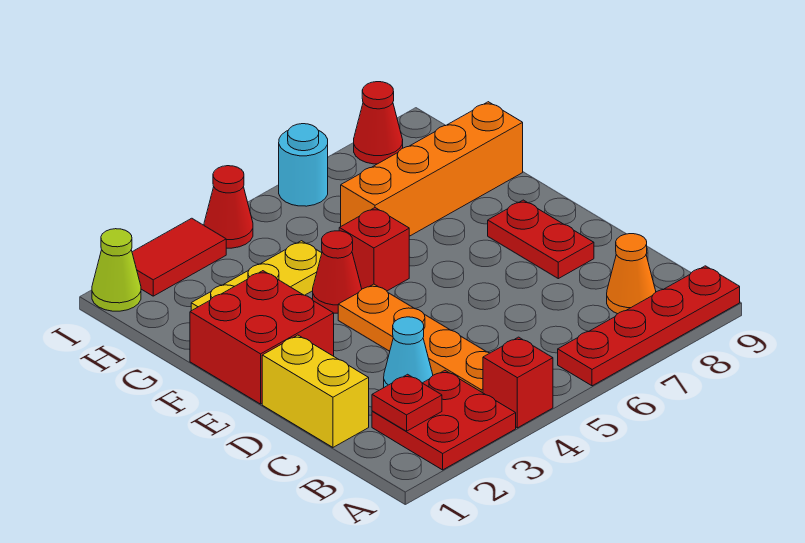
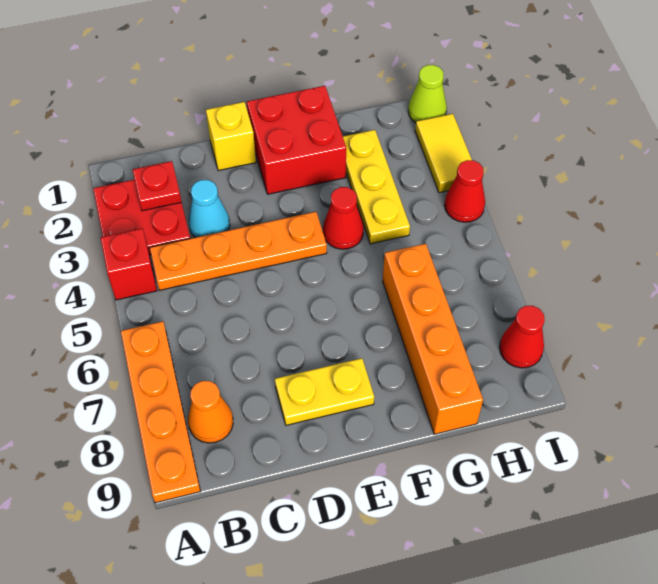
red 1x4 plate [558,266,740,386] -> orange 1x4 plate [121,321,200,503]
yellow 1x2 brick [262,335,369,447] -> yellow 1x1 brick [206,102,256,171]
red 1x2 plate [488,200,594,279] -> yellow 1x2 plate [275,358,374,425]
red 1x1 brick [339,208,409,291] -> none
red 1x2 tile [132,218,226,296] -> yellow 1x2 tile [415,114,472,193]
cyan 1x1 round brick [279,124,328,206] -> none

